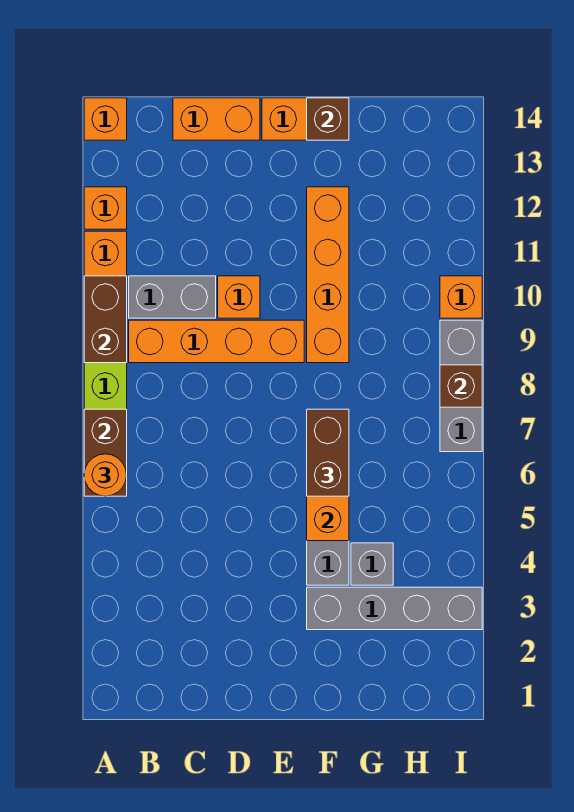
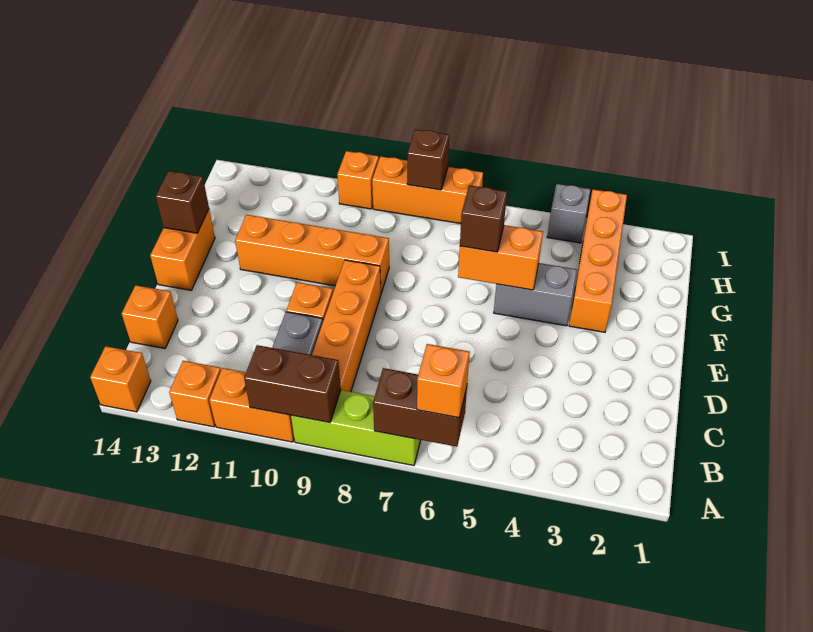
orange 1x1 round brick [84,454,127,496] -> orange 1x1 brick [417,344,470,418]
orange 1x2 brick [173,98,260,140] -> orange 1x1 brick [122,285,178,349]
grey 1x4 brick [307,587,482,630] -> orange 1x4 brick [569,189,627,332]
brown 1x2 brick [307,409,349,496] -> brown 1x1 brick [460,185,507,252]
grey 1x1 brick [351,543,393,585] -> grey 1x1 brick moved to [547,184,591,243]
grey 1x3 brick [440,320,482,452] -> orange 1x3 brick [372,156,483,224]

